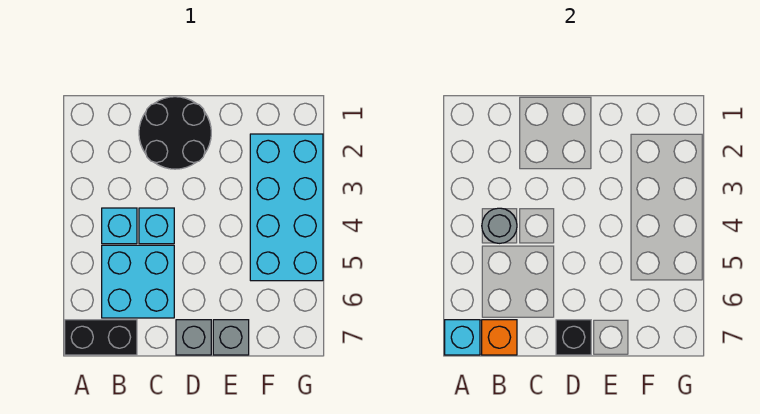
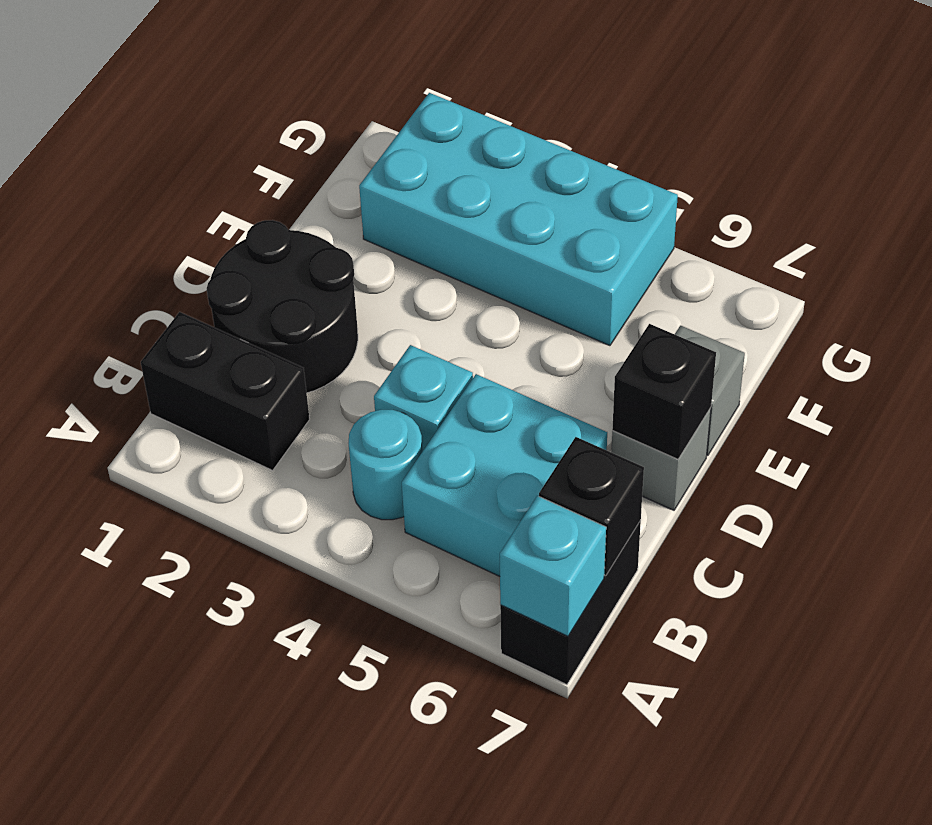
none -> black 1x2 brick [141,312,310,470]
cyan 1x1 brick [102,208,137,244] -> cyan 1x1 round brick [348,410,422,520]
grey 1x1 round brick [482,208,517,243] -> none
orange 1x1 brick [482,320,517,355] -> black 1x1 brick [539,437,644,576]

